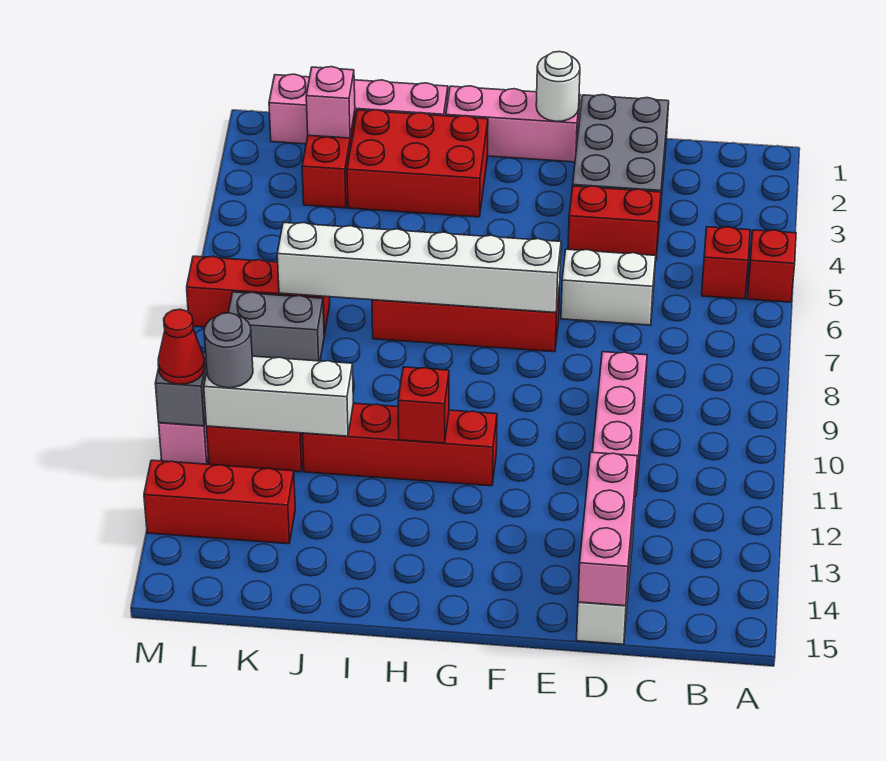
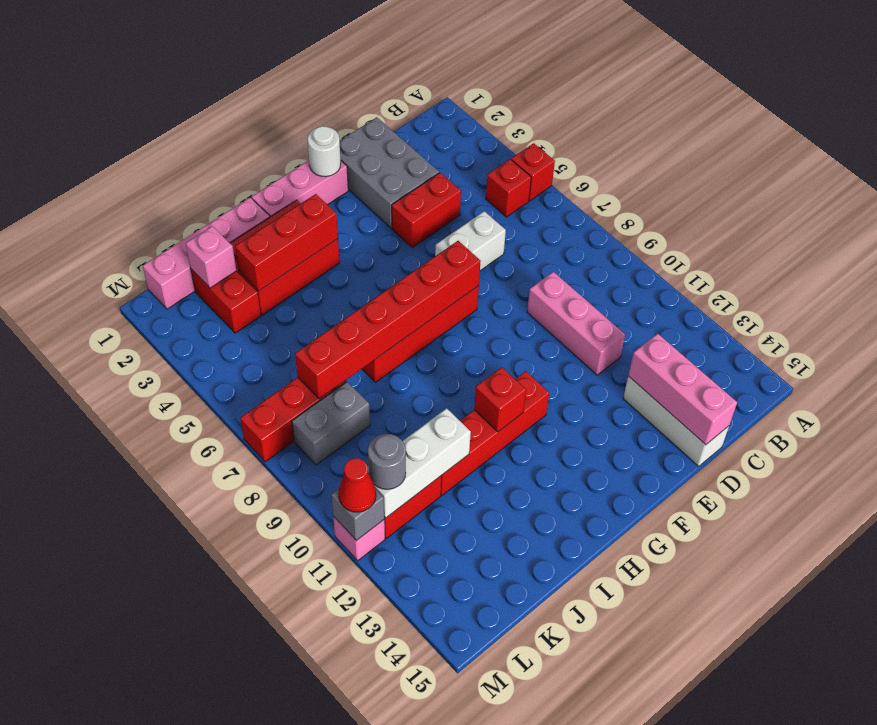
white 1x6 brick [277,223,561,313] -> red 1x6 brick [295,241,480,399]
red 1x3 brick [144,460,295,544] -> red 1x3 brick moved to [235,194,338,291]

